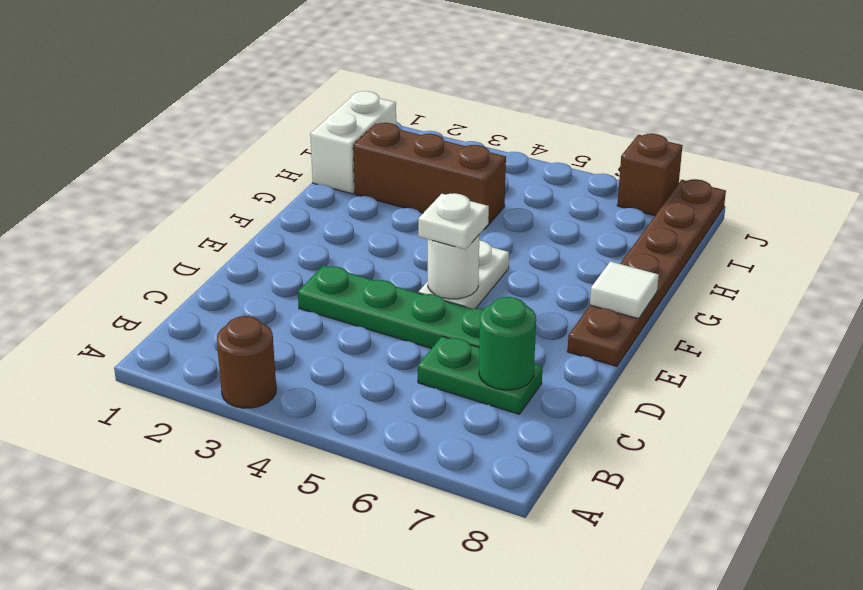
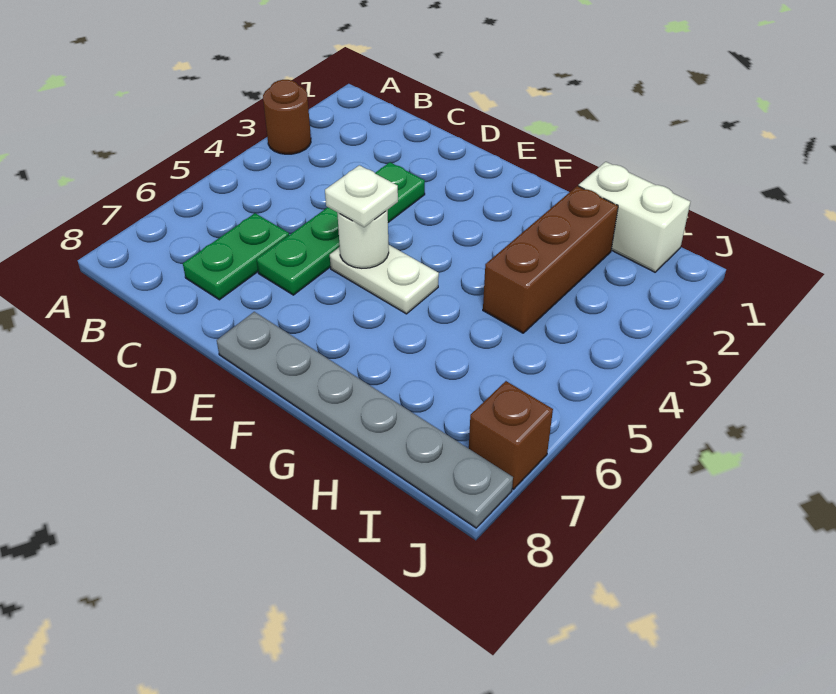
green 1x1 round brick [479,297,536,390] -> none
brown 1x6 plate [567,179,726,366] -> grey 1x6 plate [217,312,513,528]
white 1x1 tile [590,262,659,319] -> none

